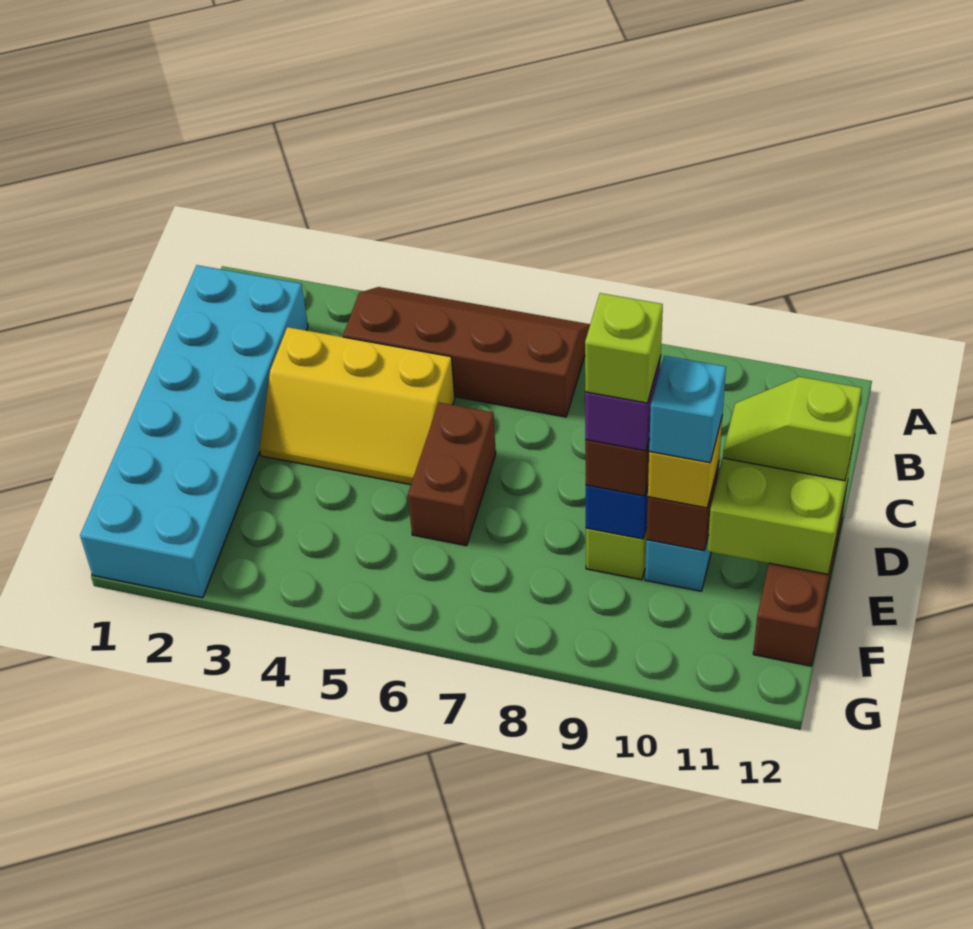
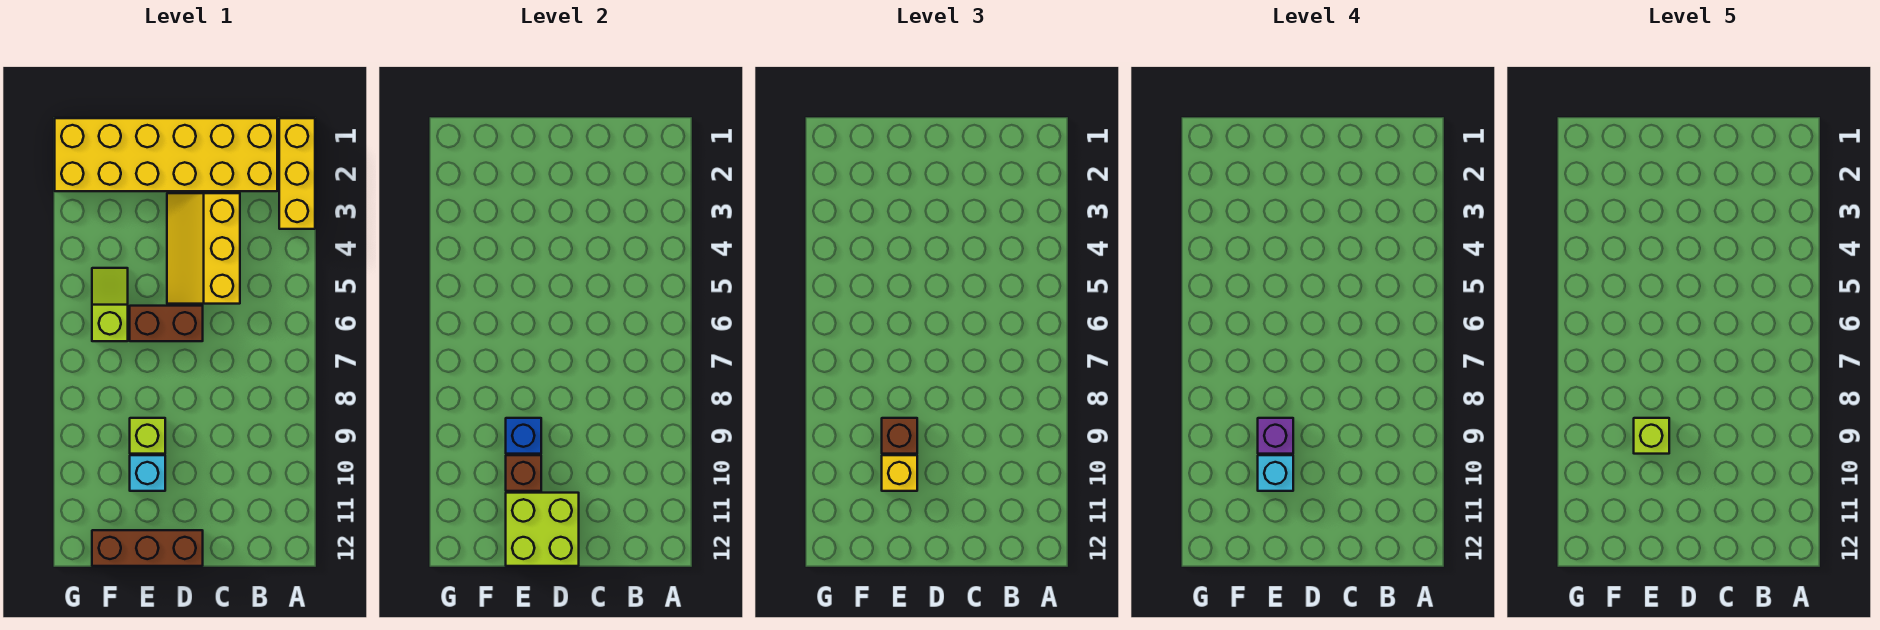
none -> yellow 1x3 brick [279,118,315,229]
brown 2x4 slope [343,287,590,417] -> none
cyan 2x6 brick [80,265,308,598] -> yellow 2x6 brick [55,118,277,191]
lime 1x2 slope [723,377,862,481] -> lime 1x2 slope moved to [92,268,128,341]

